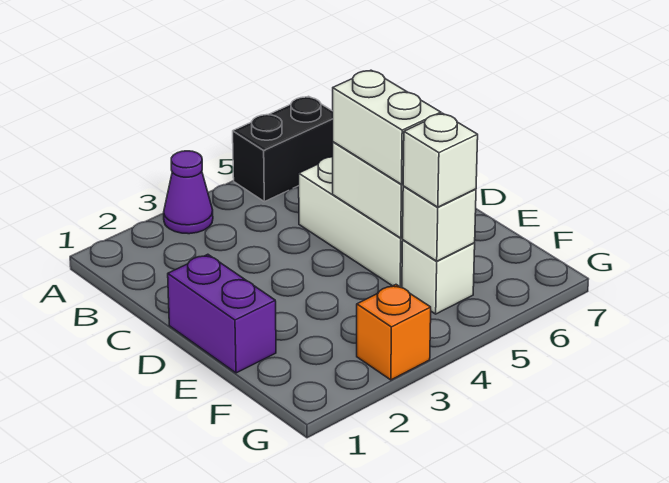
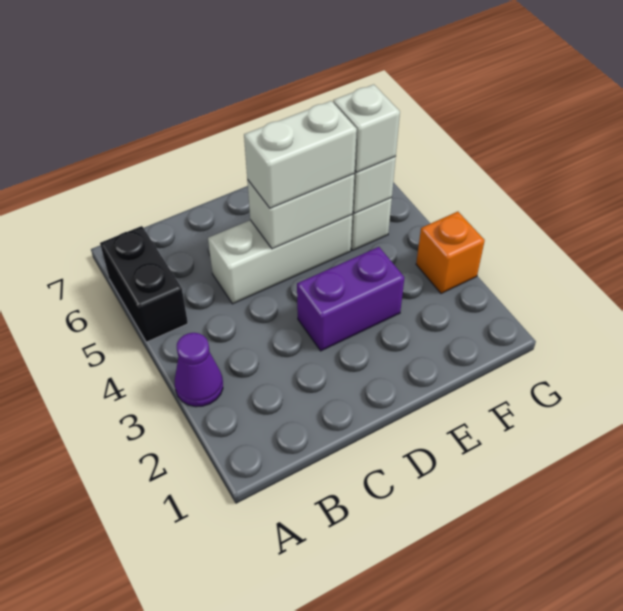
purple 1x2 brick [168,254,276,373] -> purple 1x2 brick moved to [297,247,404,351]

